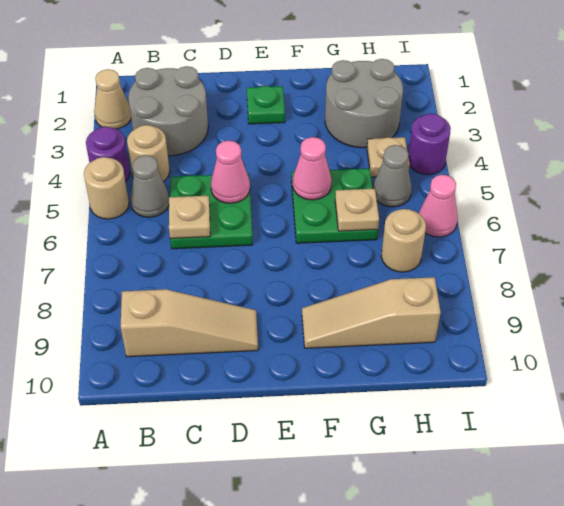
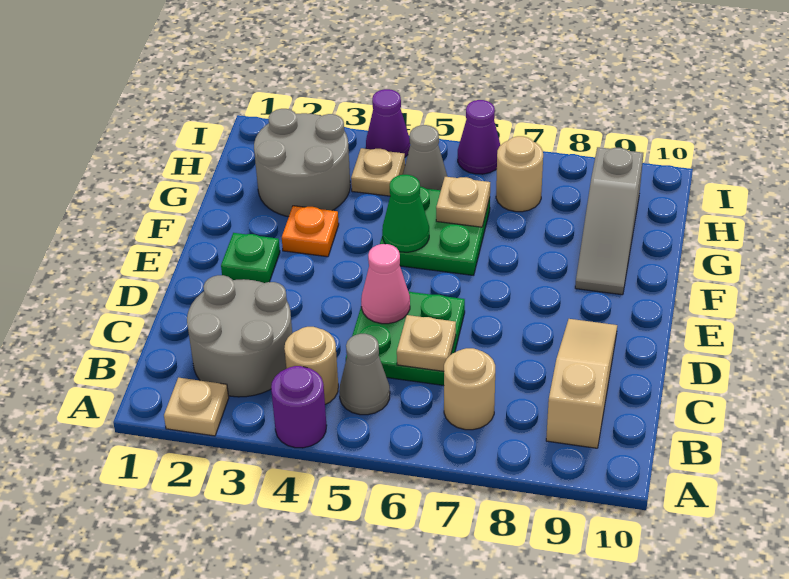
tan 1x1 cone [94,69,131,129] -> tan 1x1 plate [164,378,229,436]
tan 1x1 round brick [84,157,129,219] -> tan 1x1 round brick moved to [444,348,495,430]
none -> orange 1x1 plate [282,206,339,257]
pink 1x1 cone [293,137,332,200] -> green 1x1 cone [382,175,429,252]
tan 1x3 slope [302,277,441,348] -> grey 1x3 slope [575,147,643,295]
purple 1x1 round brick [408,113,451,175] -> purple 1x1 cone [366,89,410,157]
pink 1x1 cone [419,175,458,237] -> purple 1x1 cone [458,100,500,174]

